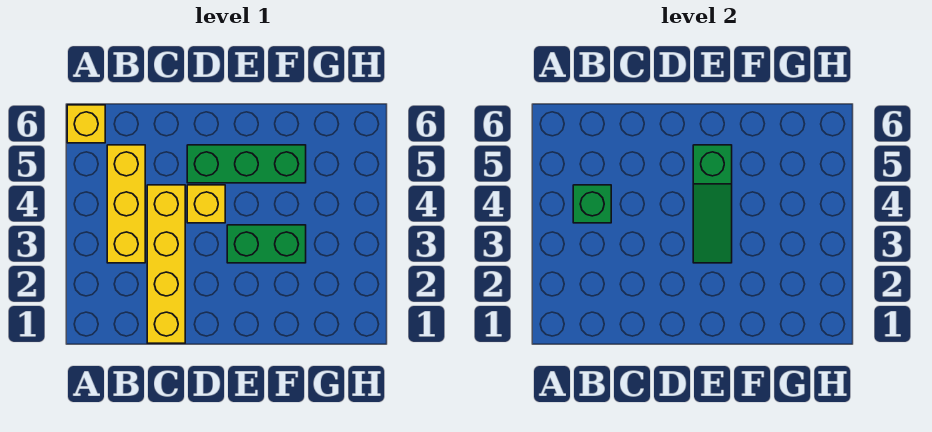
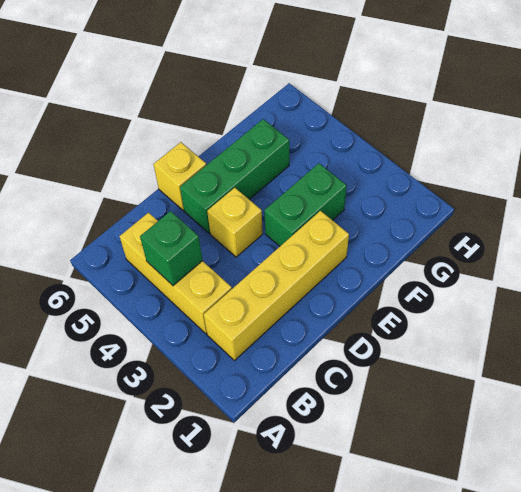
yellow 1x1 brick [67,105,105,143] -> yellow 1x1 brick moved to [153,142,206,210]
yellow 1x4 brick [147,185,185,343] -> yellow 1x4 brick turned to [204,211,349,361]
green 1x3 slope [693,145,732,263] -> none

